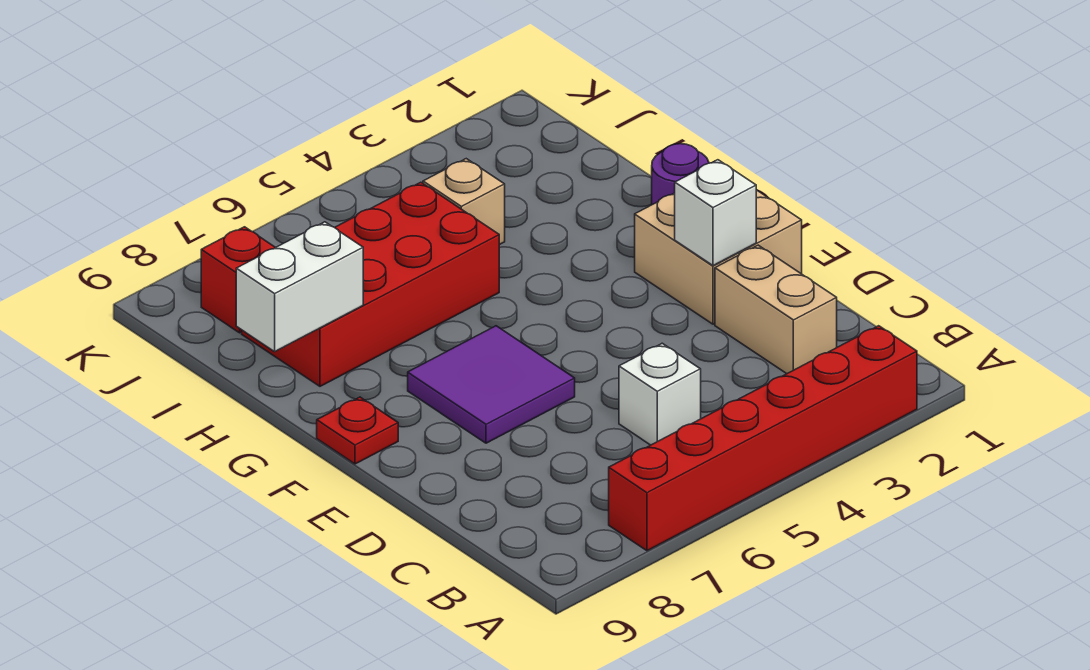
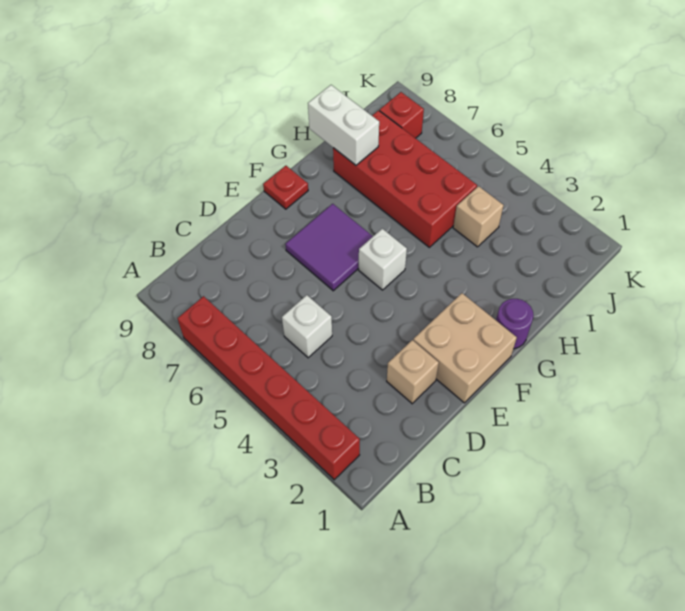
tan 1x2 brick [715,245,837,374] -> tan 1x1 brick [387,340,439,404]
white 1x1 brick [675,160,756,266] -> white 1x1 brick moved to [359,229,407,290]

